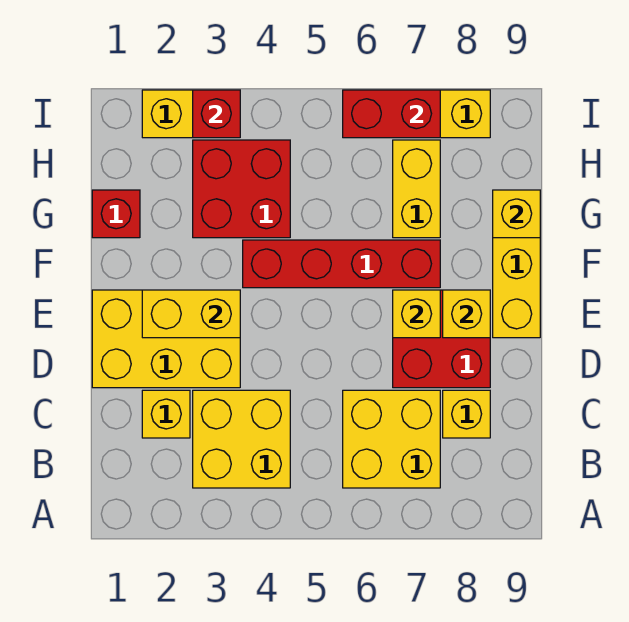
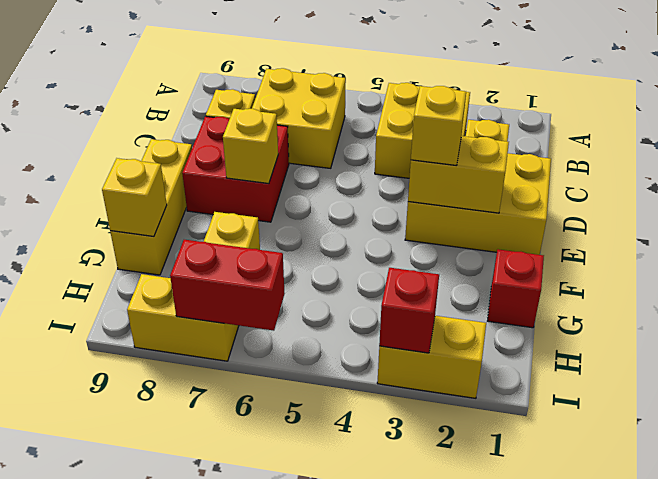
yellow 1x1 brick [443,290,490,338] -> yellow 1x1 brick moved to [411,86,466,165]
red 1x4 brick [243,240,440,288] -> none
red 2x2 brick [193,140,290,238] -> none

